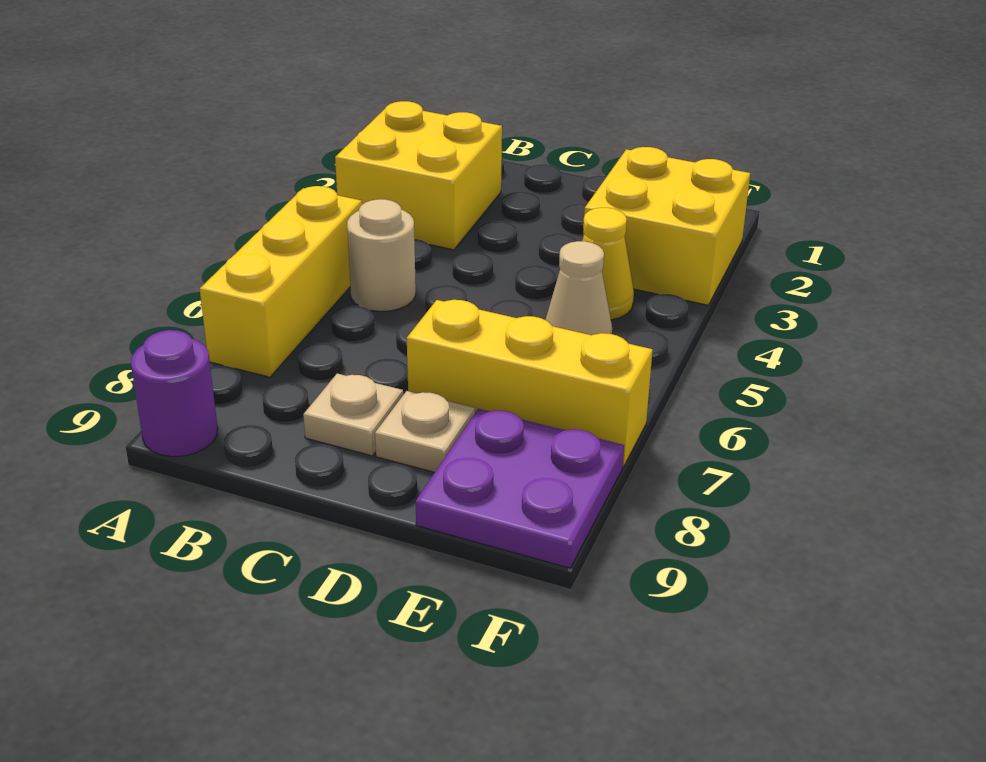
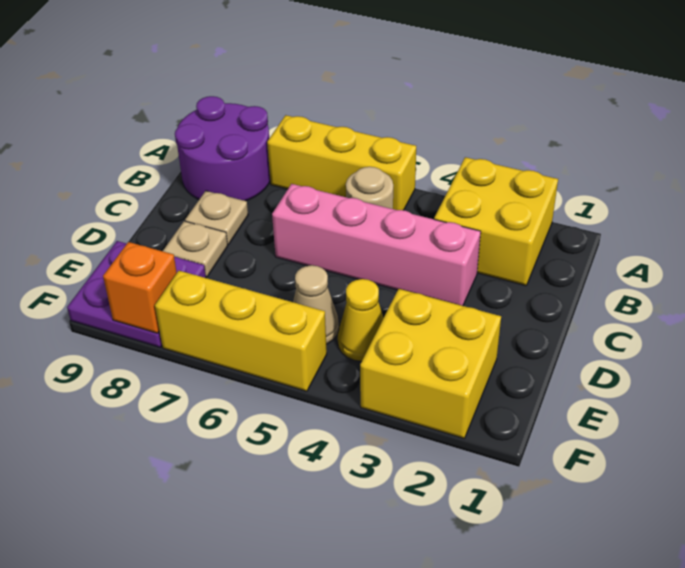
purple 1x1 round brick [131,330,218,457] -> purple 2x2 round brick [175,96,270,201]
none -> pink 1x4 brick [272,184,481,306]
yellow 1x3 brick [407,300,652,467] -> yellow 1x3 brick turned to [155,271,327,391]
none -> orange 1x1 brick [103,242,177,333]

